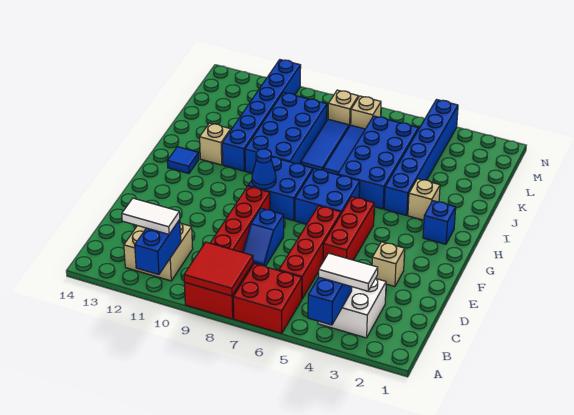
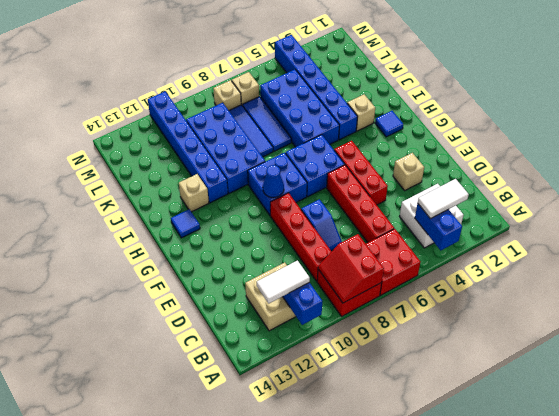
red 2x2 tile [184,242,253,296] -> red 2x2 slope [318,234,384,303]
blue 1x1 brick [423,201,456,244] -> blue 1x1 tile [375,111,403,137]

